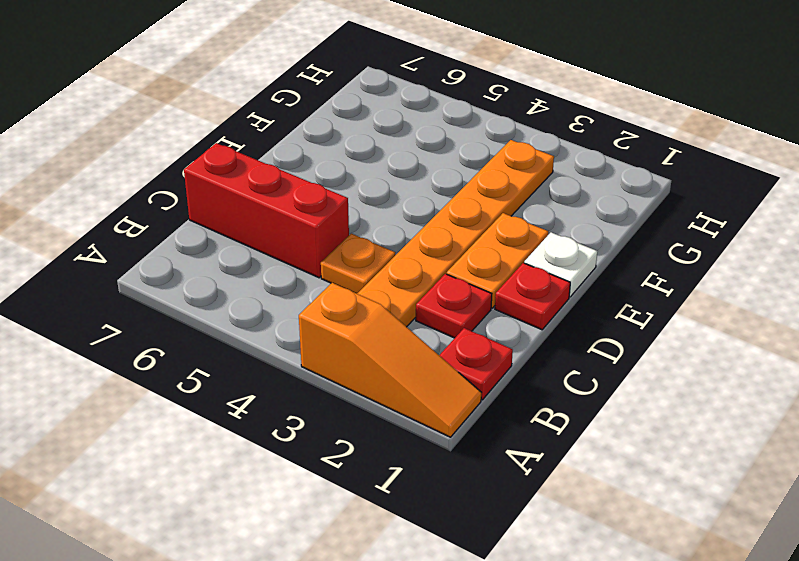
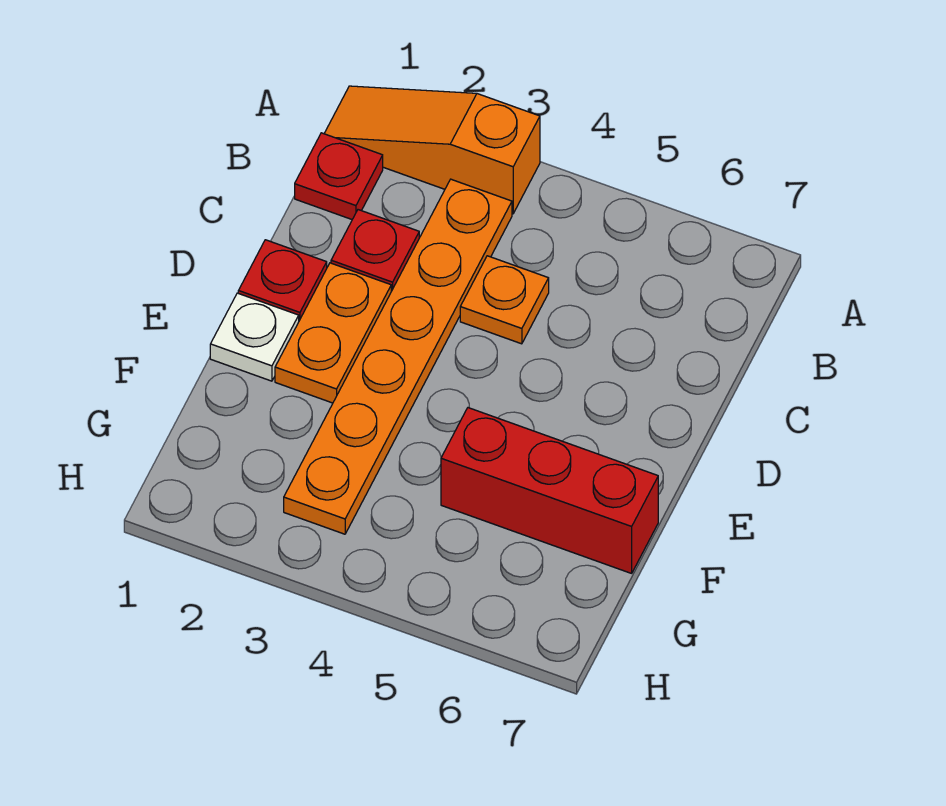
red 1x3 brick [184,143,349,278] -> red 1x3 brick moved to [441,408,658,573]

